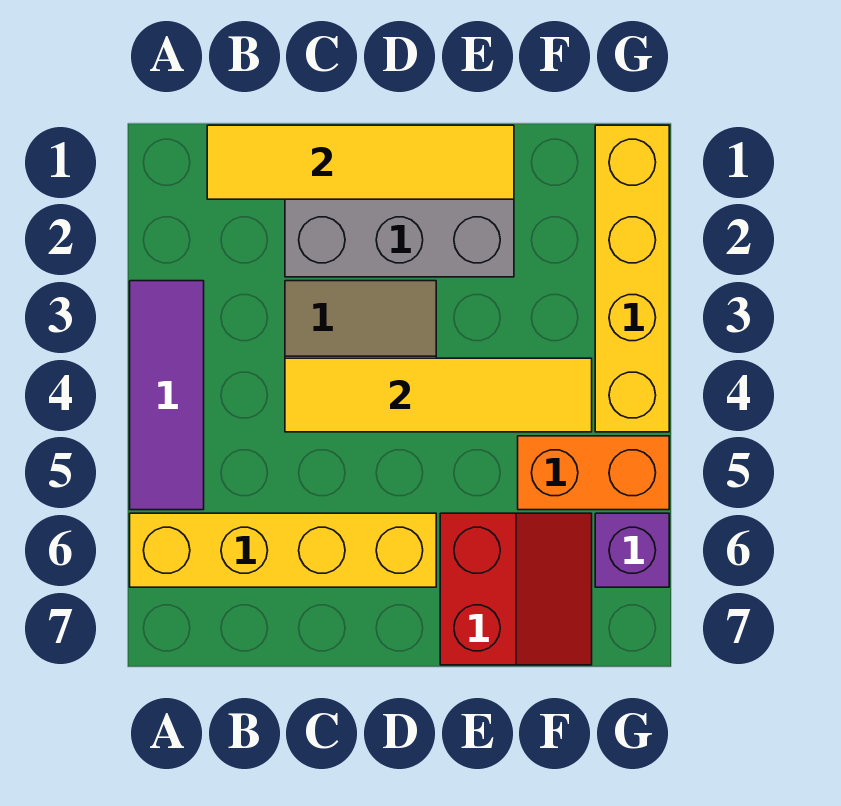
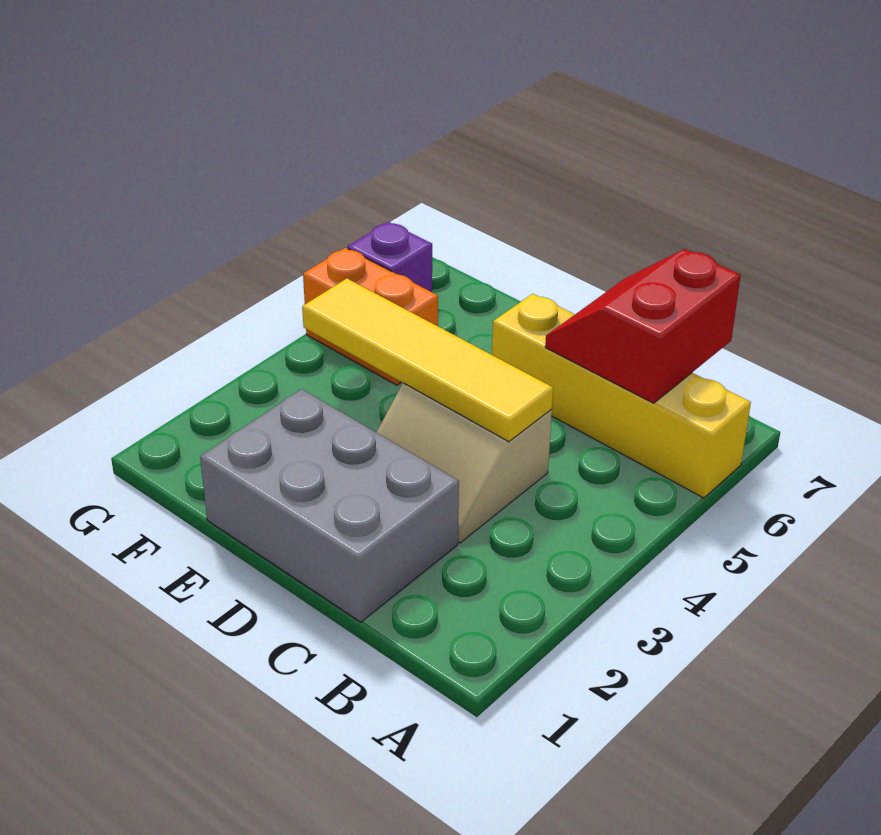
purple 1x3 tile [130,281,204,510] -> none
yellow 1x4 tile [207,125,514,199] -> none
red 2x2 slope [440,513,592,665] -> red 2x2 slope moved to [545,249,741,403]
yellow 1x4 brick [595,125,669,432] -> none

